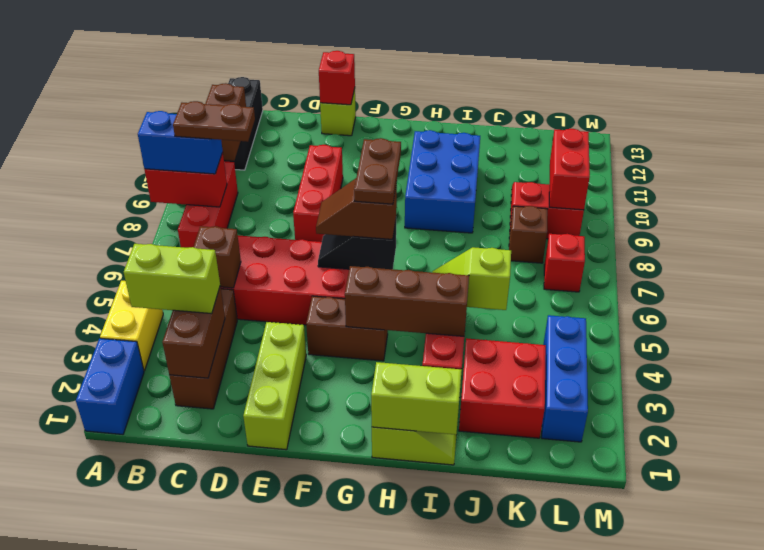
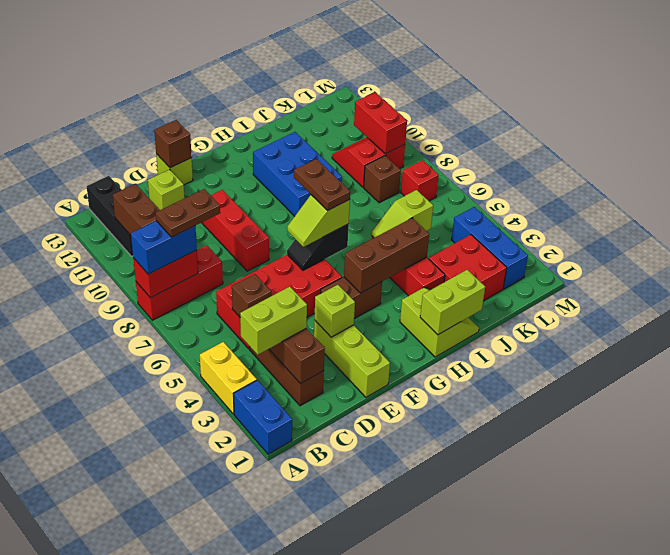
red 1x3 brick [178,161,238,248] -> red 1x3 brick turned to [136,245,223,320]
none -> lime 1x1 brick [148,170,185,210]
none -> lime 1x1 brick [315,285,355,337]
red 1x1 brick [319,51,355,105] -> brown 1x1 brick [154,120,192,168]
brown 1x2 slope [316,178,397,239] -> lime 1x2 slope [287,195,350,247]

